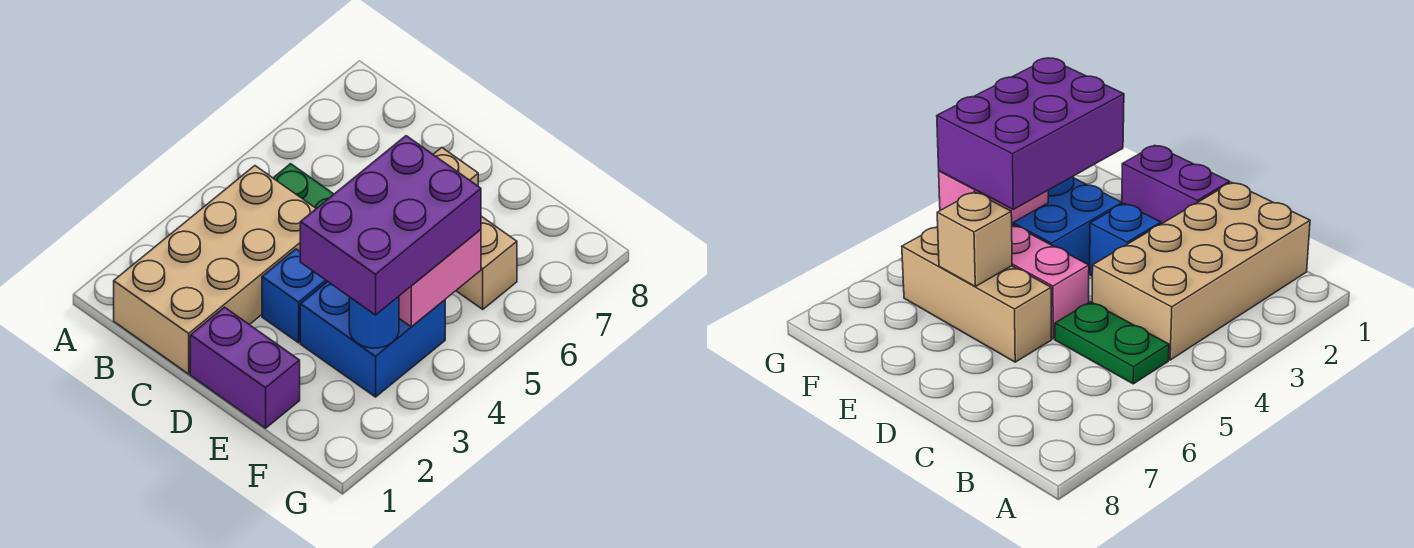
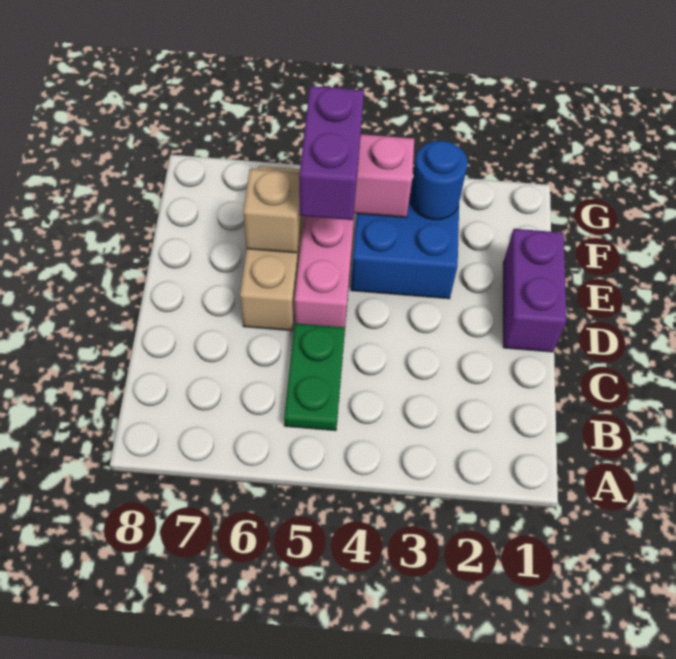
tan 2x4 brick [114,166,316,374] -> none
blue 1x1 brick [262,249,328,343] -> none
purple 2x3 brick [300,136,481,315] -> purple 1x2 brick [299,86,364,220]

